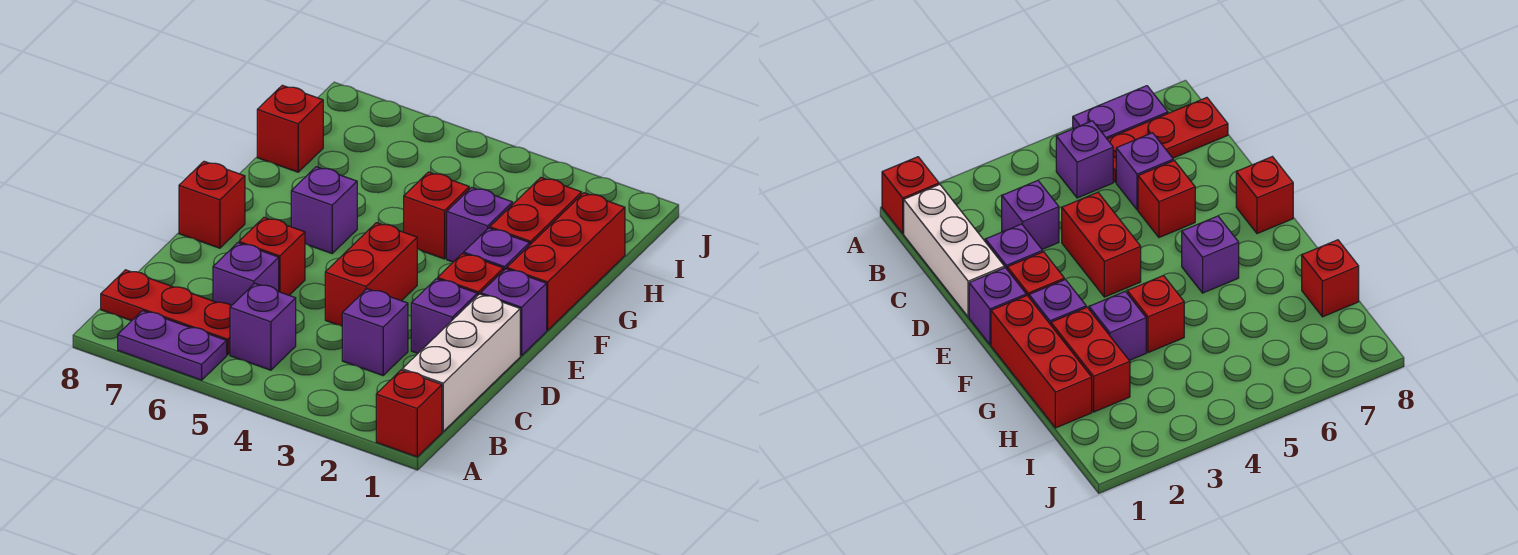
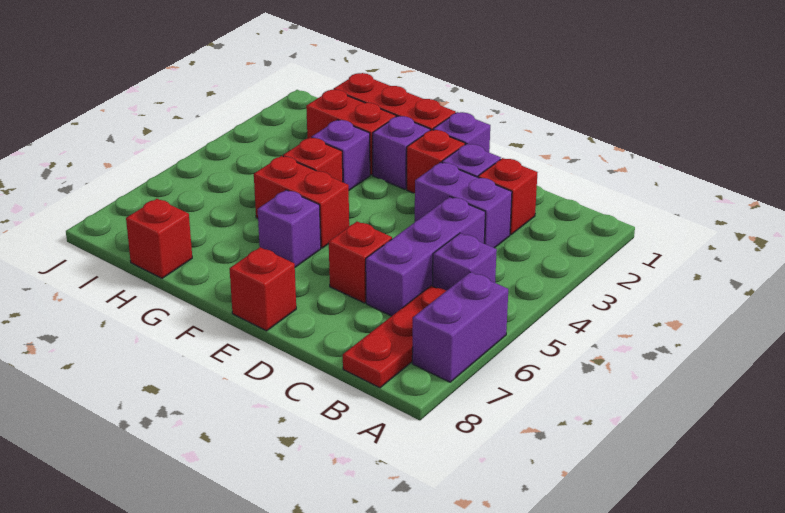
red 1x1 brick [376,370,442,457] -> red 1x1 brick moved to [478,158,538,235]
purple 1x2 plate [118,311,227,380] -> purple 1x2 brick [412,272,508,382]
white 1x3 brick [402,294,520,431] -> none
purple 1x1 brick [342,289,408,375] -> purple 1x2 brick [415,162,512,248]
purple 1x1 brick [213,243,279,306] -> purple 1x3 brick [366,197,485,316]
red 1x2 brick [325,223,417,326] -> red 1x2 brick moved to [254,156,349,248]

